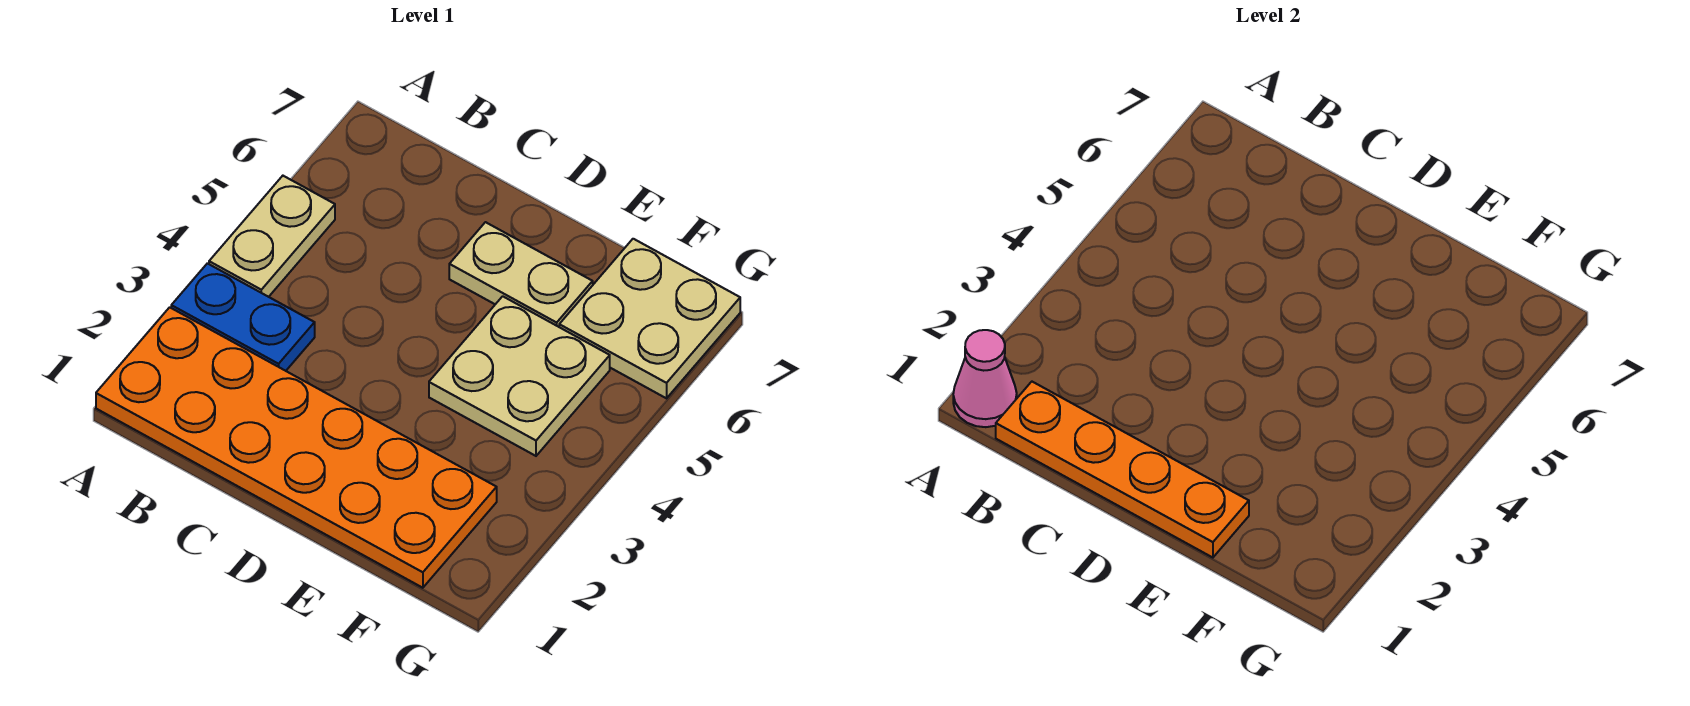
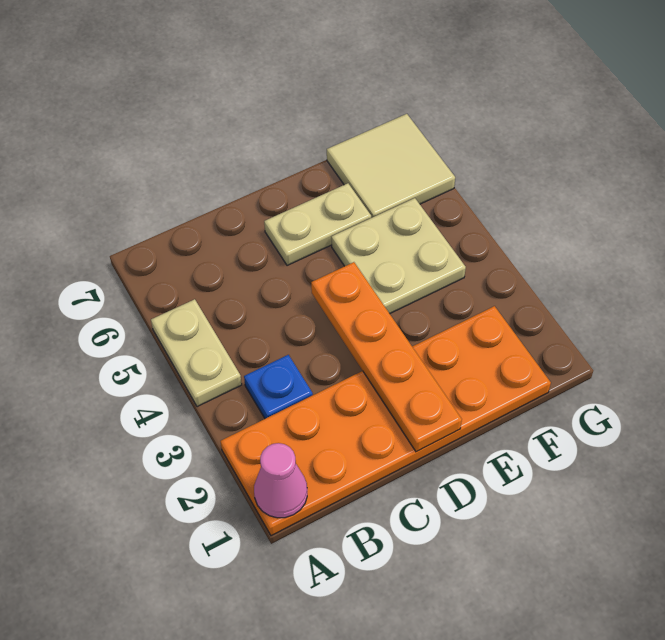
blue 1x2 plate [171,263,315,371] -> blue 1x1 plate [244,355,313,419]
orange 1x4 plate [996,382,1249,558] -> orange 1x4 plate turned to [311,262,462,452]
tan 2x2 plate [559,239,740,398] -> tan 2x2 tile [327,114,455,218]

